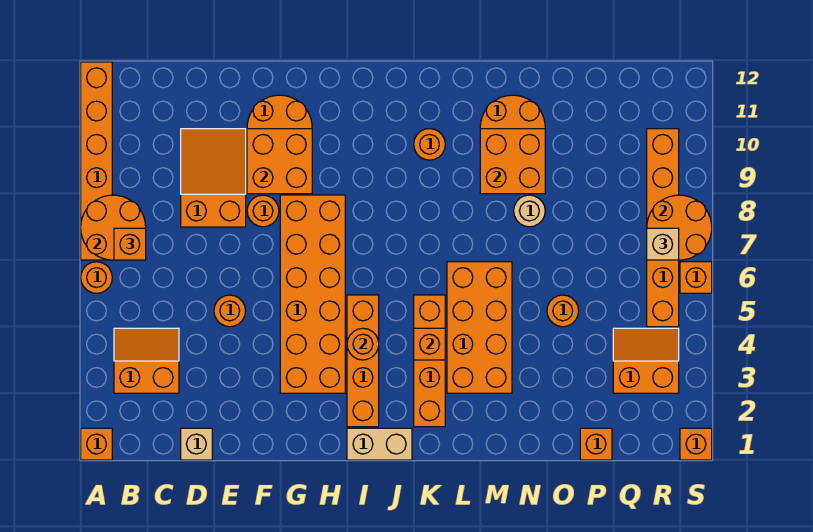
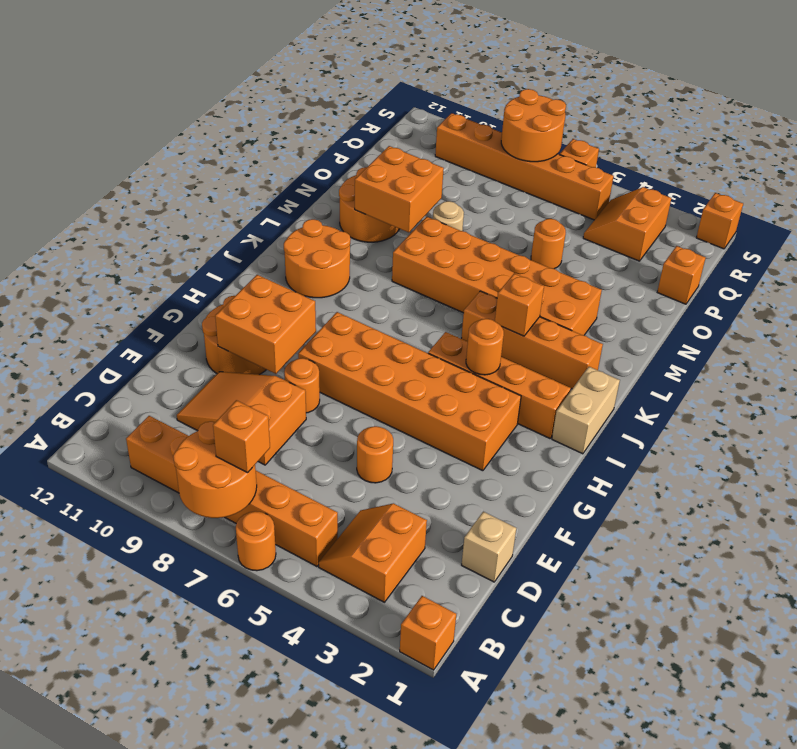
orange 1x6 brick [81,62,112,260] -> orange 1x6 brick moved to [126,416,338,566]
orange 1x1 round brick [414,129,445,160] -> orange 2x2 round brick [284,219,351,298]
orange 2x4 brick [447,262,512,393] -> orange 2x6 brick [392,217,602,335]
tan 1x1 brick [647,228,679,260] -> none

